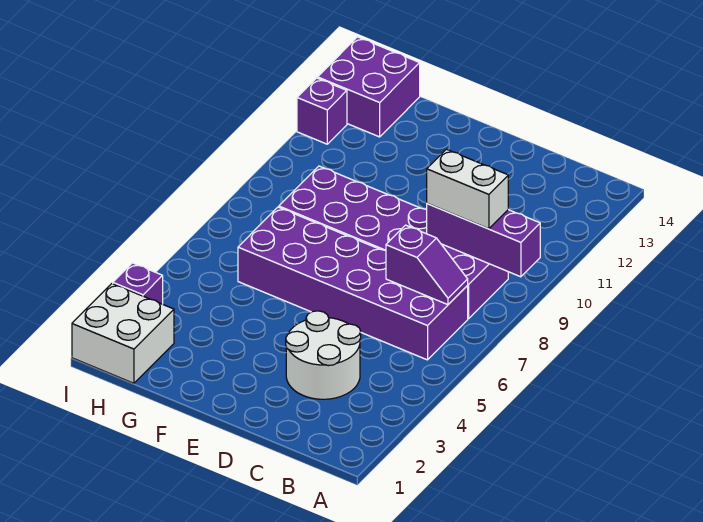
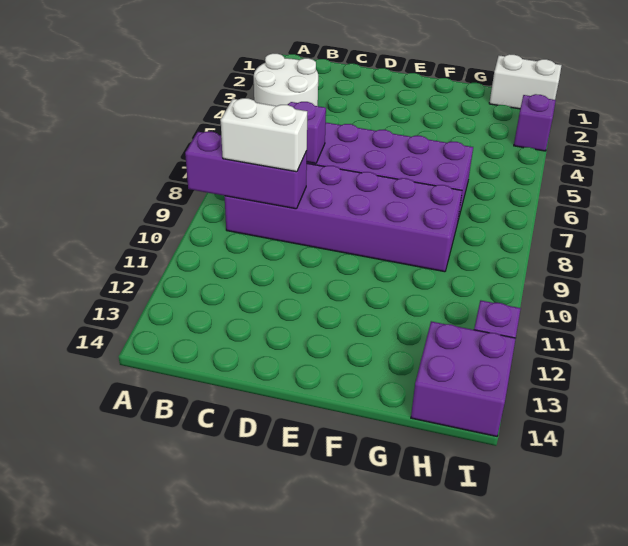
white 2x2 round brick [286,311,361,399] -> white 2x2 round brick moved to [254,53,318,106]
white 2x2 brick [72,283,174,383] -> white 1x2 brick [489,54,562,109]

